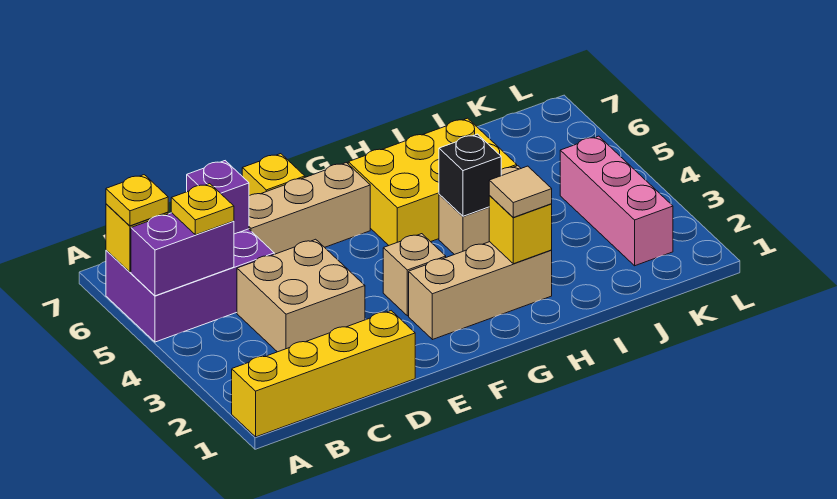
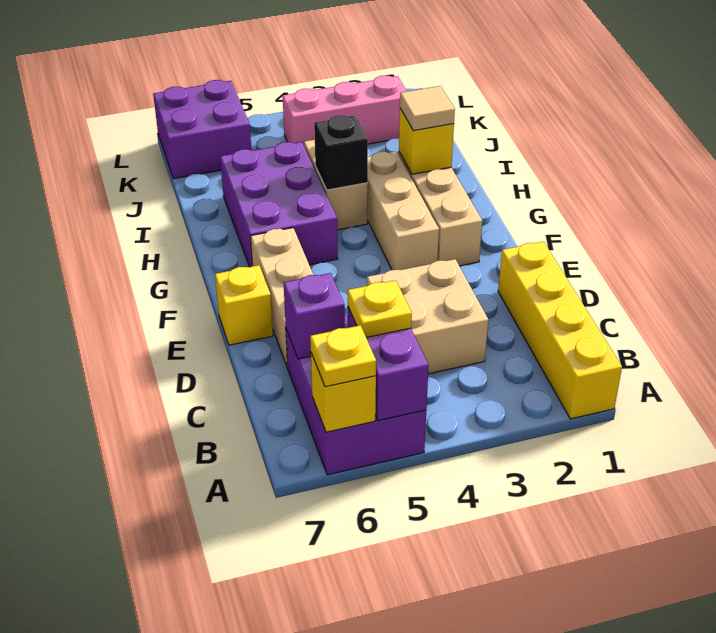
tan 1x1 brick [383,234,446,316] -> tan 1x3 brick [367,152,439,270]
yellow 2x3 brick [348,118,517,245] -> purple 2x3 brick [220,142,338,267]
none -> purple 2x2 brick [153,80,251,179]

